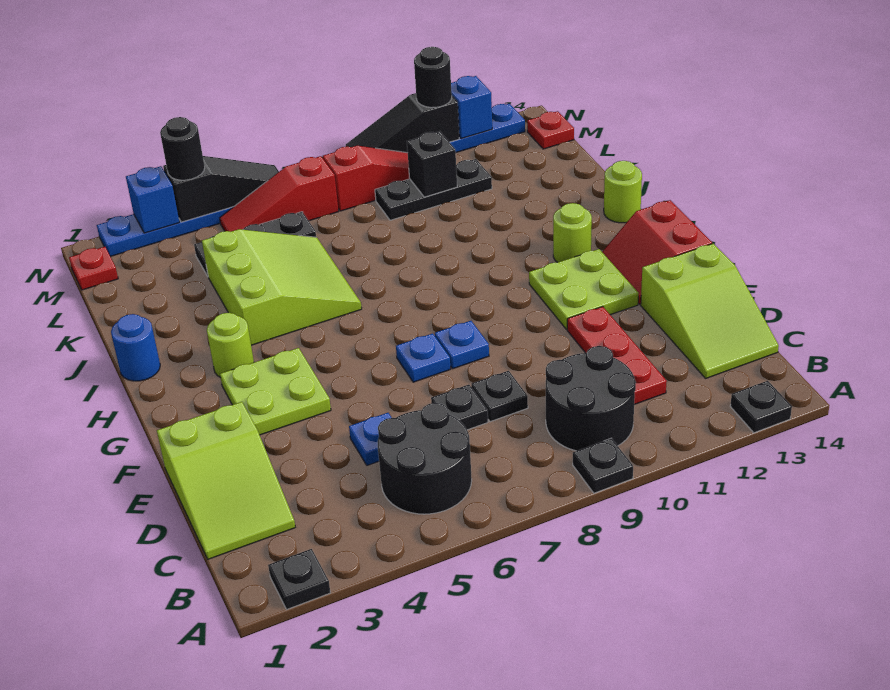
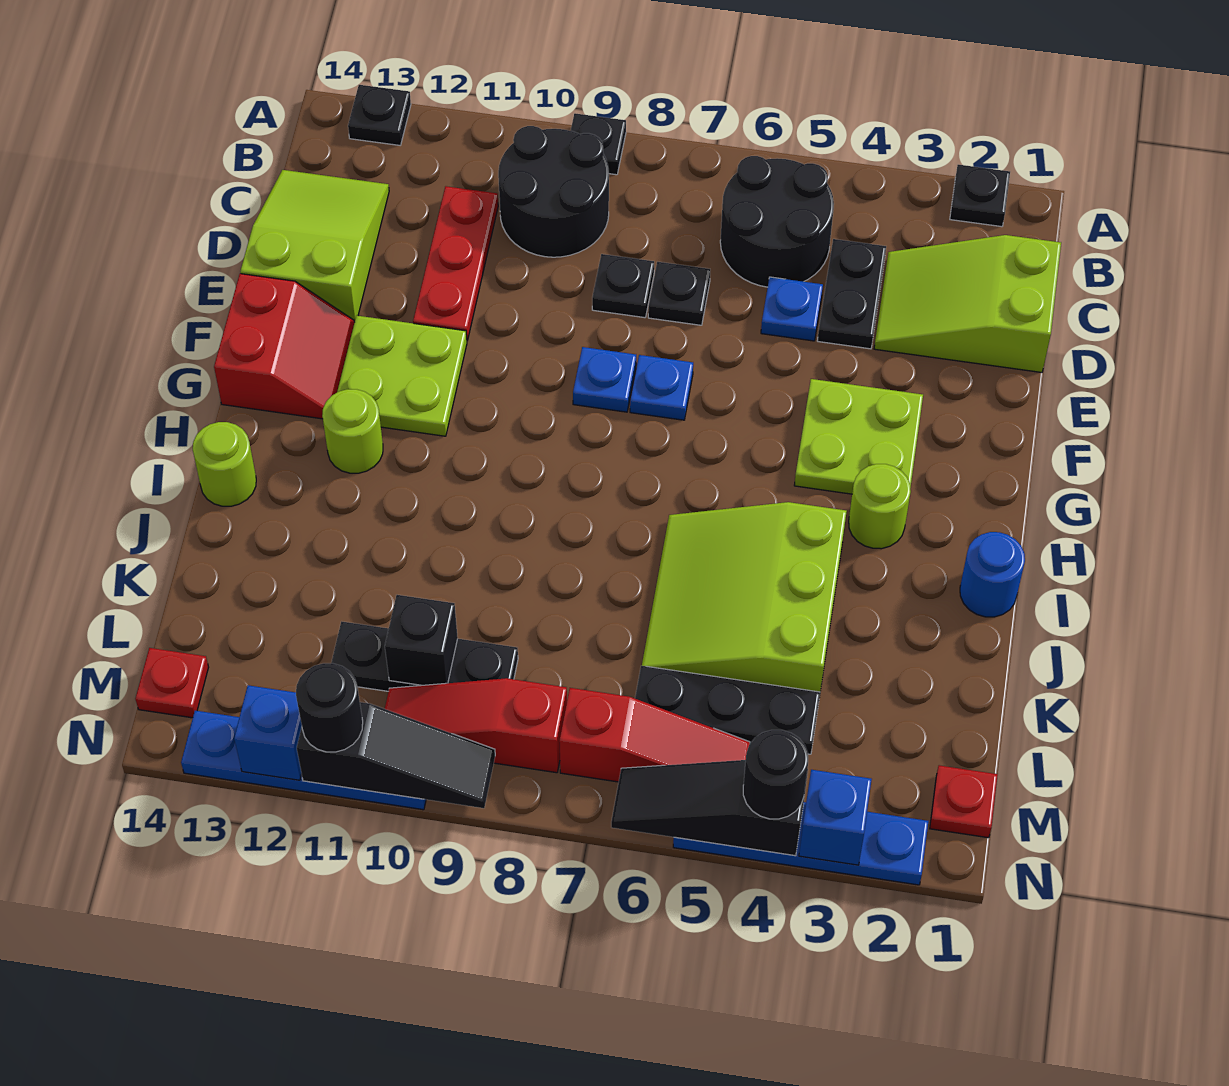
lime 2x3 slope [157,402,295,559] -> lime 2x3 slope turned to [874,235,1061,372]
none -> black 1x2 plate [817,239,886,349]

